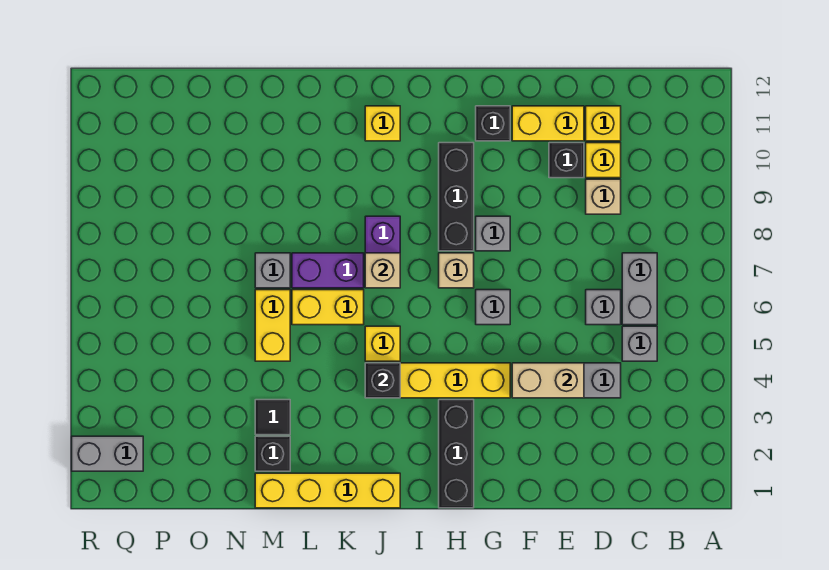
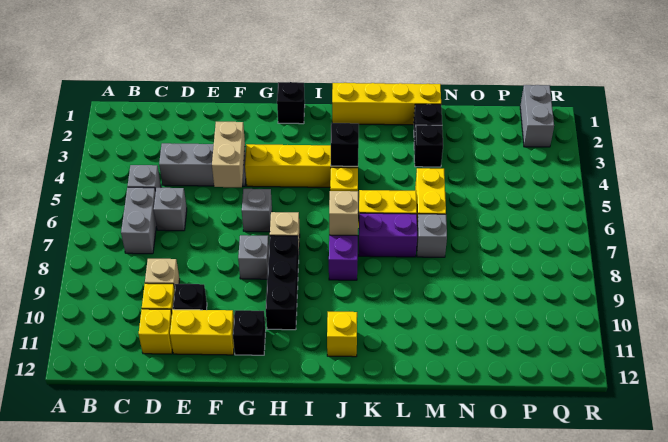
tan 1x2 brick [512,363,584,398] -> tan 1x2 brick turned to [212,122,245,187]
black 1x3 brick [439,400,474,508] -> black 1x1 brick [277,82,305,124]
black 1x1 tile [255,400,290,435] -> black 1x1 brick [414,125,443,167]
grey 1x2 brick [72,436,143,471] -> grey 1x2 brick turned to [520,85,554,147]

